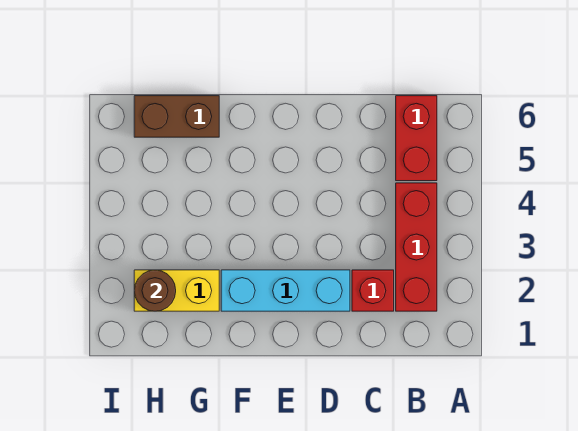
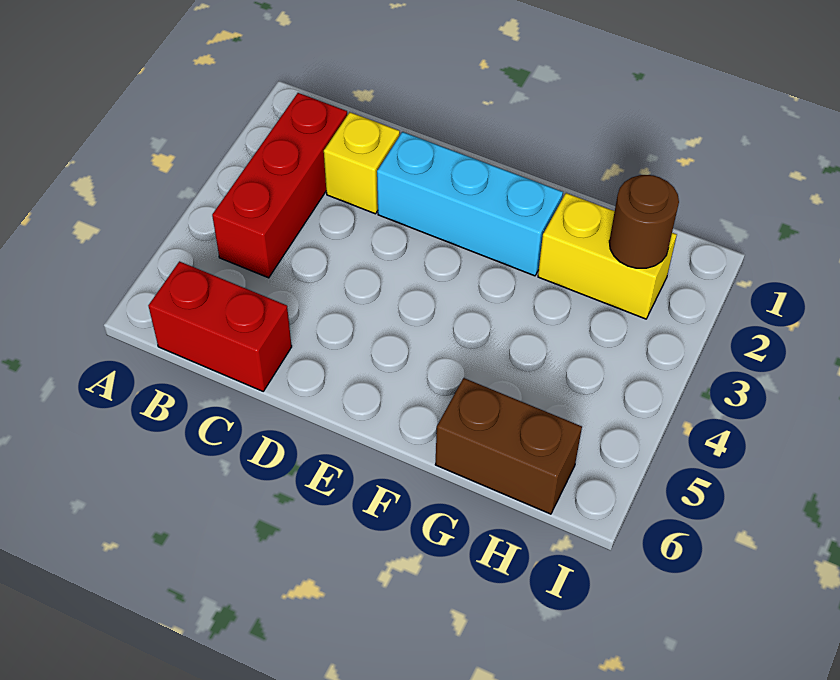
red 1x2 brick [396,96,437,181] -> red 1x2 brick turned to [148,261,292,391]
red 1x1 brick [352,270,394,311] -> yellow 1x1 brick [324,112,400,214]

